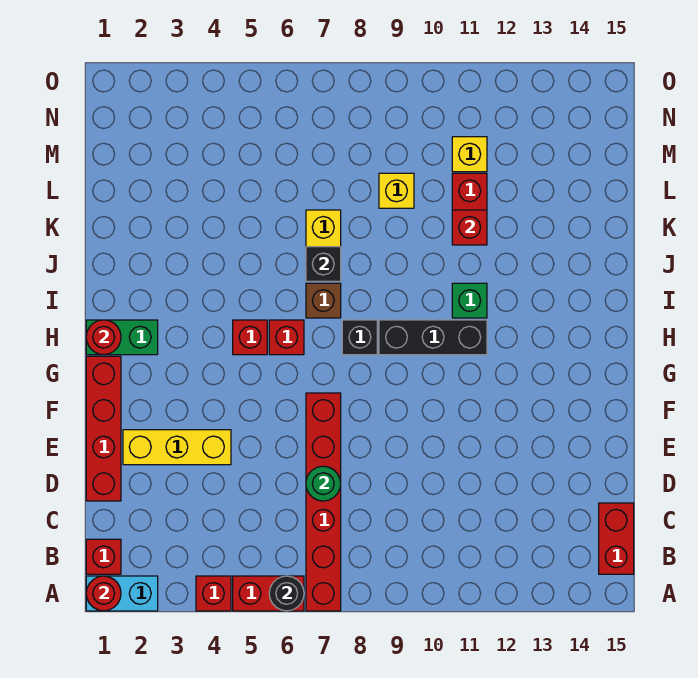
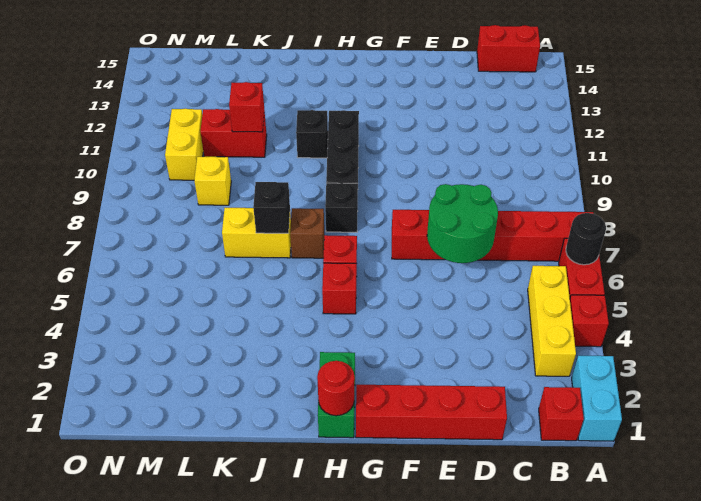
red 1x1 round brick [86,576,121,611] -> none
green 1x1 round brick [306,466,341,501] -> green 2x2 round brick [427,184,498,263]
yellow 1x3 brick [123,430,231,465] -> yellow 1x3 brick moved to [528,266,576,376]
green 1x1 brick [452,283,487,318] -> black 1x1 brick [296,110,328,158]
yellow 1x1 brick [452,137,487,172] -> yellow 1x2 brick [165,109,203,180]

